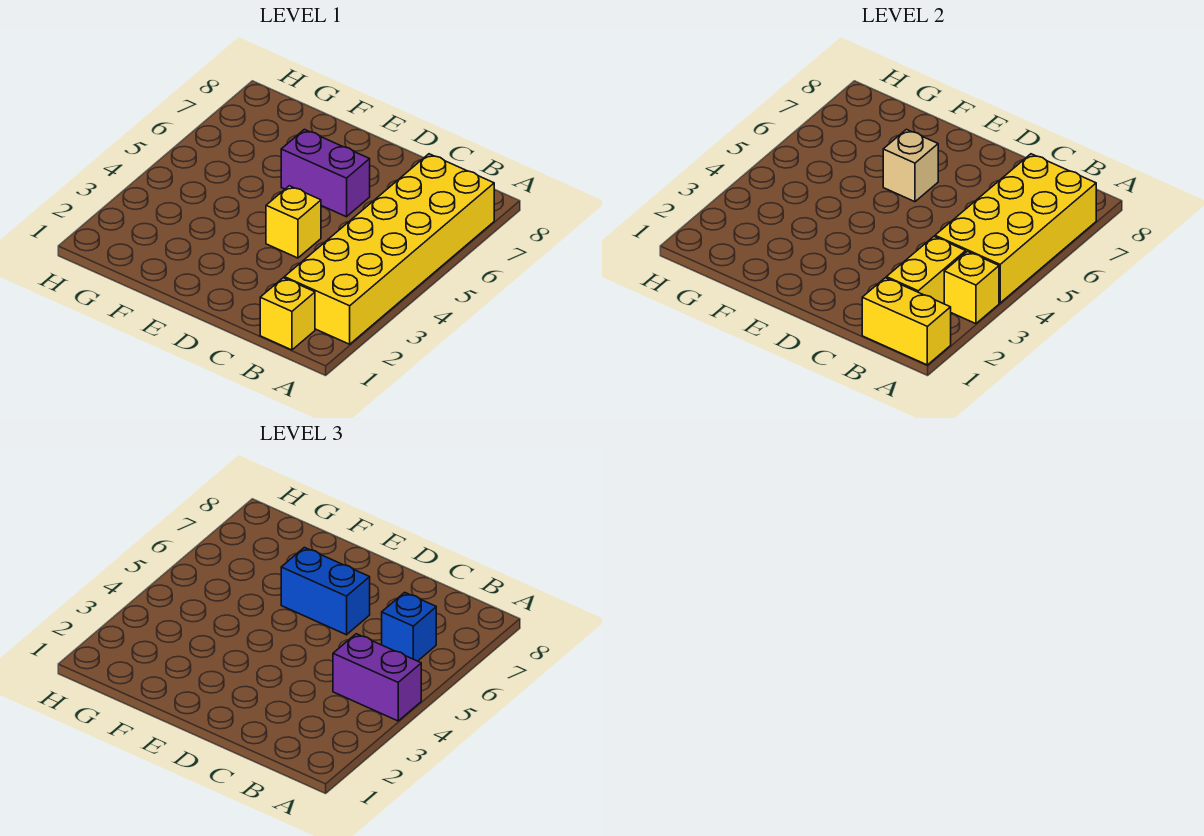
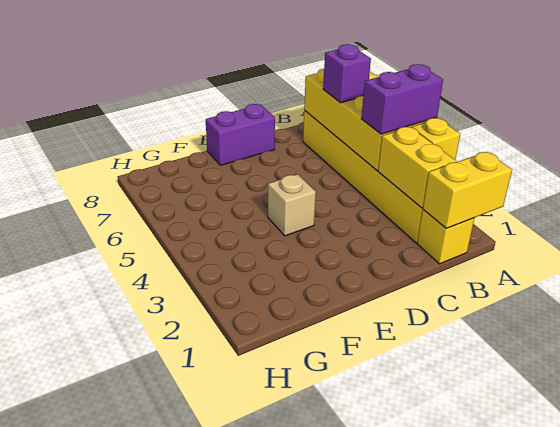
blue 1x1 brick [382,592,436,661] -> purple 1x1 brick [323,44,371,103]
yellow 1x1 brick [266,186,321,258] -> none
purple 1x2 brick [281,129,370,217] -> purple 1x2 brick moved to [206,104,275,165]
blue 1x2 brick [281,547,370,635] -> none
tan 1x1 brick [883,129,938,202] -> tan 1x1 brick moved to [268,174,316,236]

